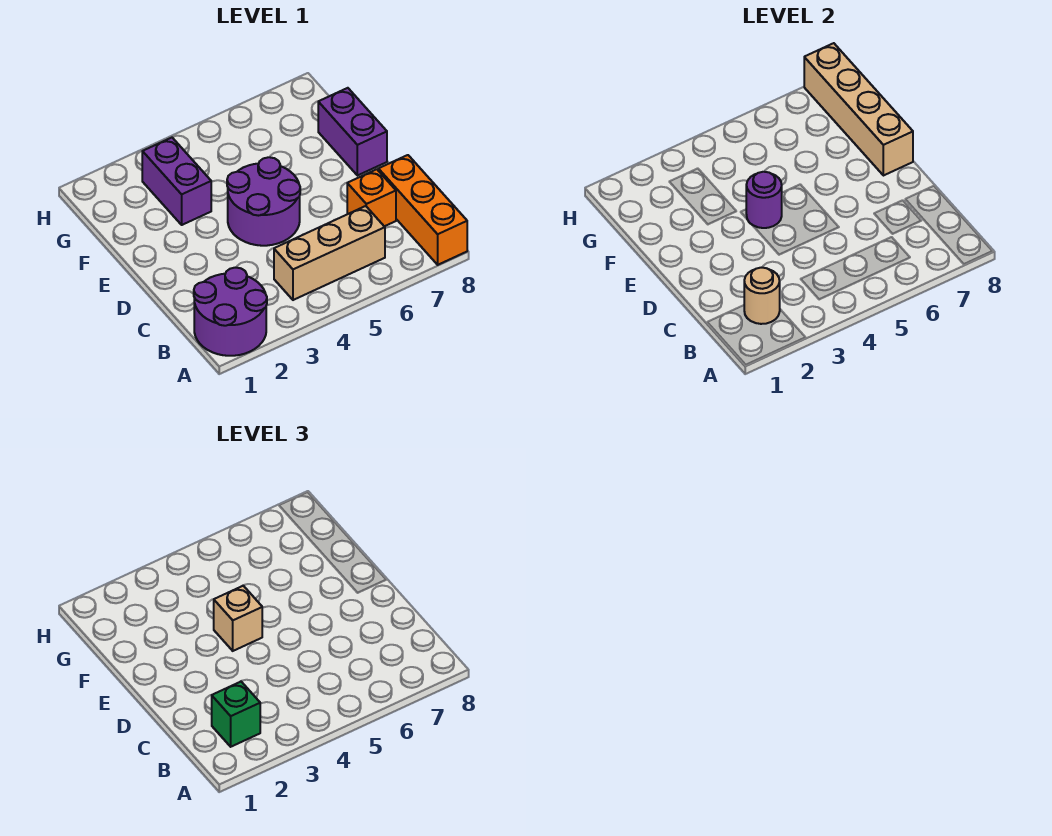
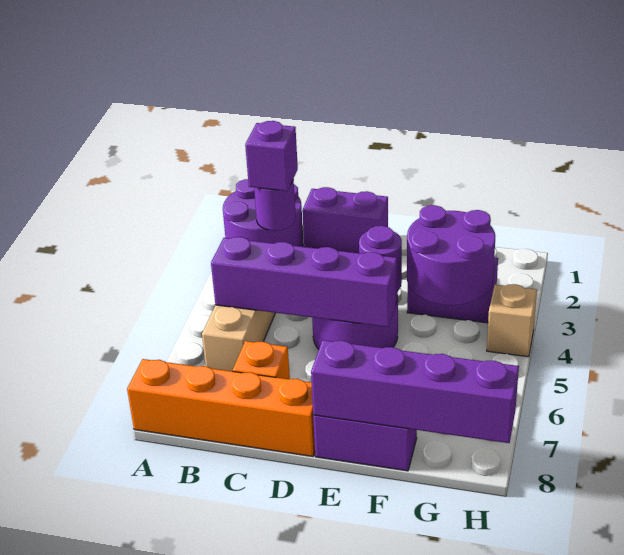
orange 1x3 brick [378,155,467,265] -> orange 1x4 brick [127,359,315,457]
tan 1x1 round brick [744,268,780,324] -> purple 1x1 round brick [254,179,296,231]
green 1x1 brick [212,682,260,747] -> purple 1x1 brick [245,121,298,191]
none -> purple 1x4 brick [211,237,397,327]
none -> purple 1x2 brick [302,187,388,253]
tan 1x1 brick [214,586,262,651] -> tan 1x1 brick moved to [487,284,537,357]
tan 1x4 brick [804,43,913,176] -> purple 1x4 brick [311,340,519,443]
none -> purple 2x2 round brick [407,205,495,305]

